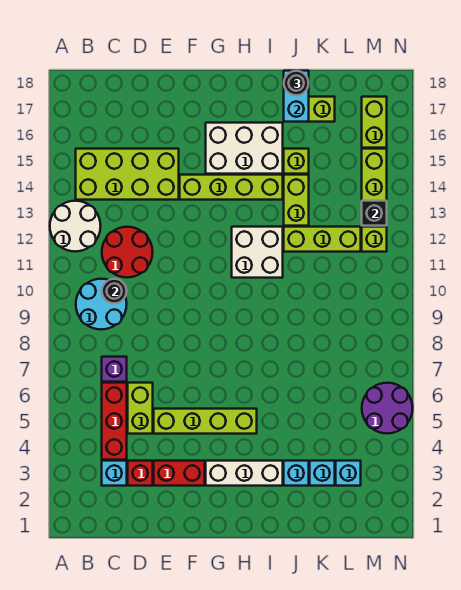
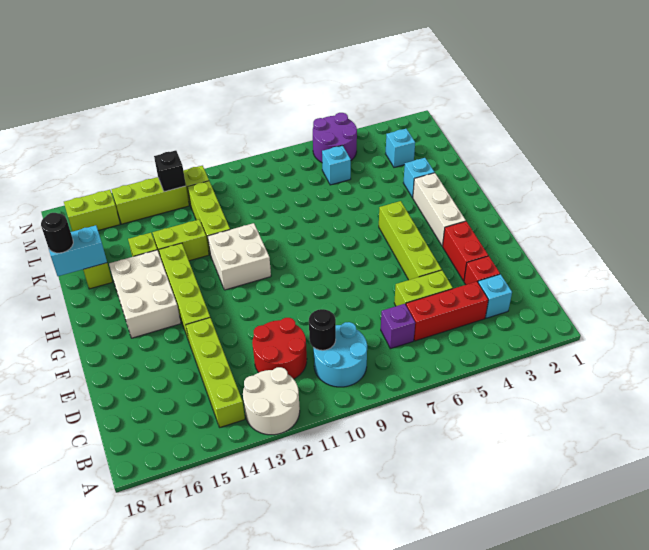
lime 2x4 brick [76,149,179,200] -> lime 1x4 brick [186,318,245,427]
cyan 1x1 brick [310,461,335,486] -> cyan 1x1 brick moved to [322,145,351,185]

